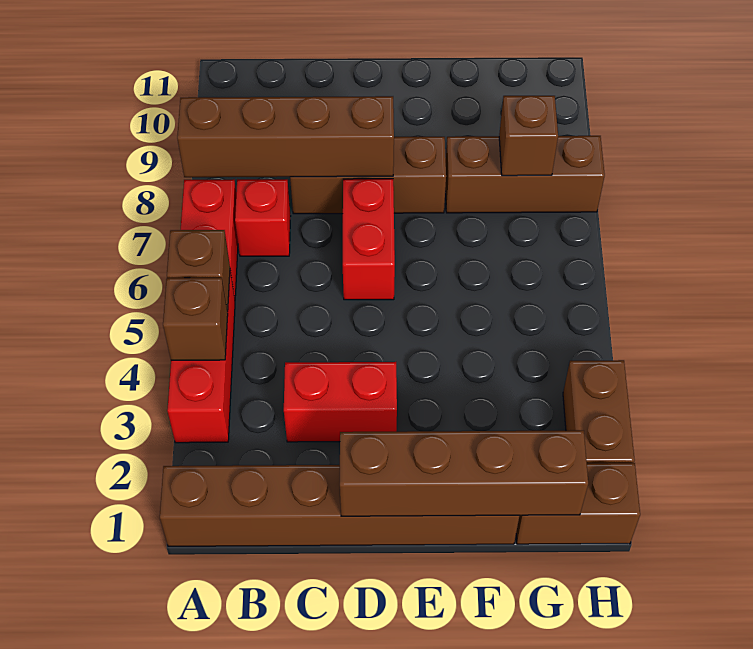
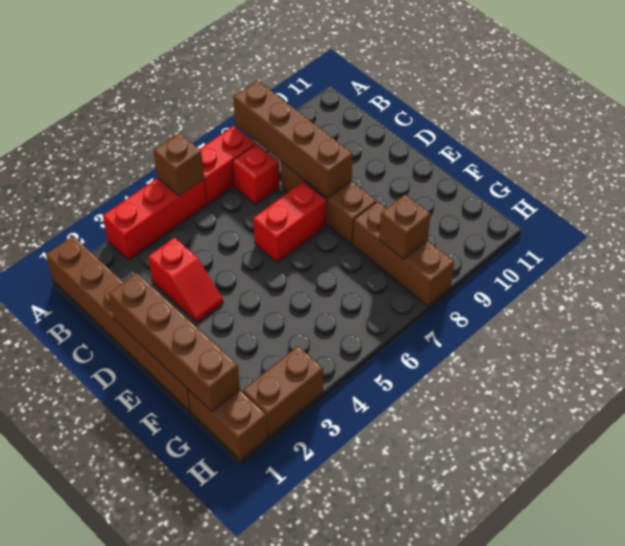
brown 1x1 brick [163,278,228,360] -> none
red 1x2 brick [284,362,397,442] -> red 1x2 slope [148,238,223,322]

